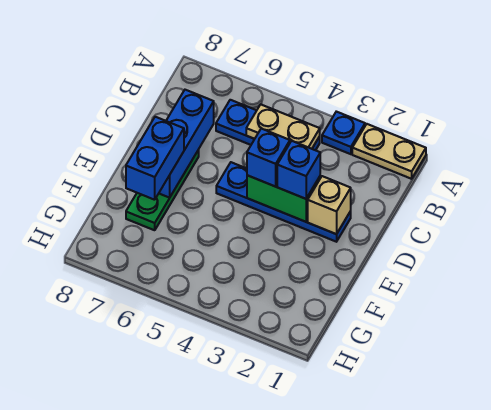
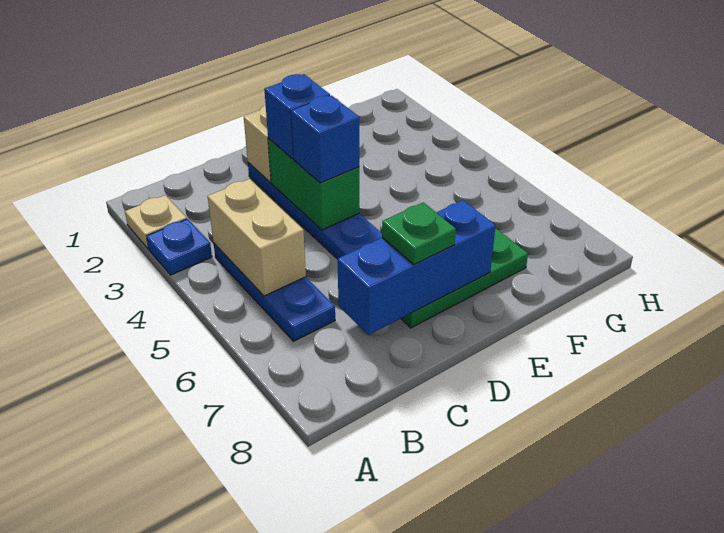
tan 1x2 plate [352,124,426,179] -> tan 1x1 plate [125,195,187,249]
tan 1x2 plate [246,104,320,149] -> tan 1x2 brick [208,179,306,296]
none -> green 1x1 plate [382,202,456,265]
blue 1x2 brick [126,117,184,200] -> none

